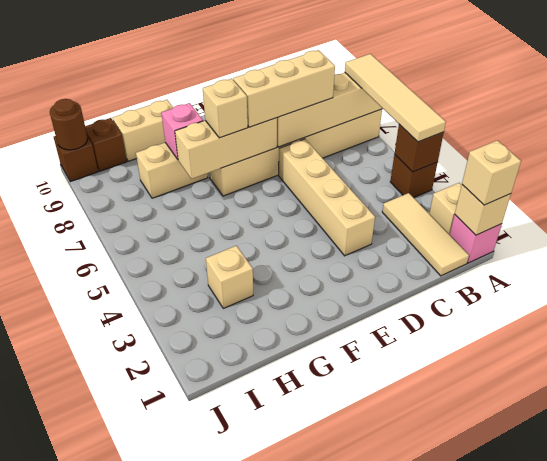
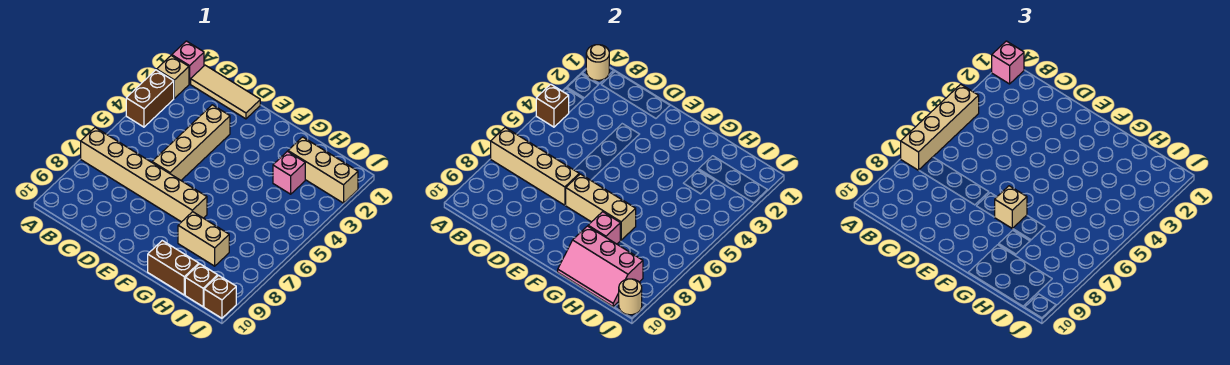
tan 1x1 brick [455,185,511,235] -> tan 1x1 round brick [586,45,609,80]
tan 1x1 brick [462,140,521,205] -> pink 1x1 brick [992,41,1024,84]
brown 1x1 brick [390,155,438,198] -> brown 1x2 brick [126,70,174,127]
tan 1x4 tile [345,54,446,142] -> tan 1x4 brick [901,84,979,170]
tan 1x3 tile [382,193,469,276] -> tan 1x3 tile turned to [191,65,260,119]
tan 1x3 brick [233,50,335,127] -> tan 1x3 brick moved to [288,137,358,203]
none -> pink 2x3 slope [558,226,643,307]
tan 1x2 brick [112,100,173,161] -> brown 1x2 brick [148,241,199,295]
tan 1x1 brick [206,246,253,308] -> pink 1x1 brick [273,151,305,194]
brown 1x1 round brick [50,99,88,150] -> tan 1x1 round brick [619,279,642,315]

